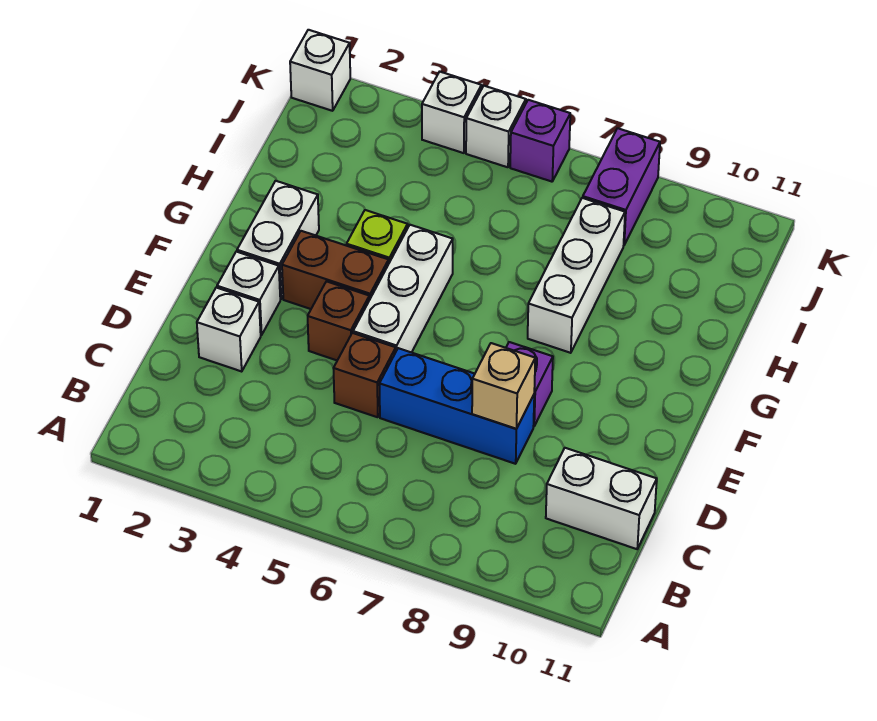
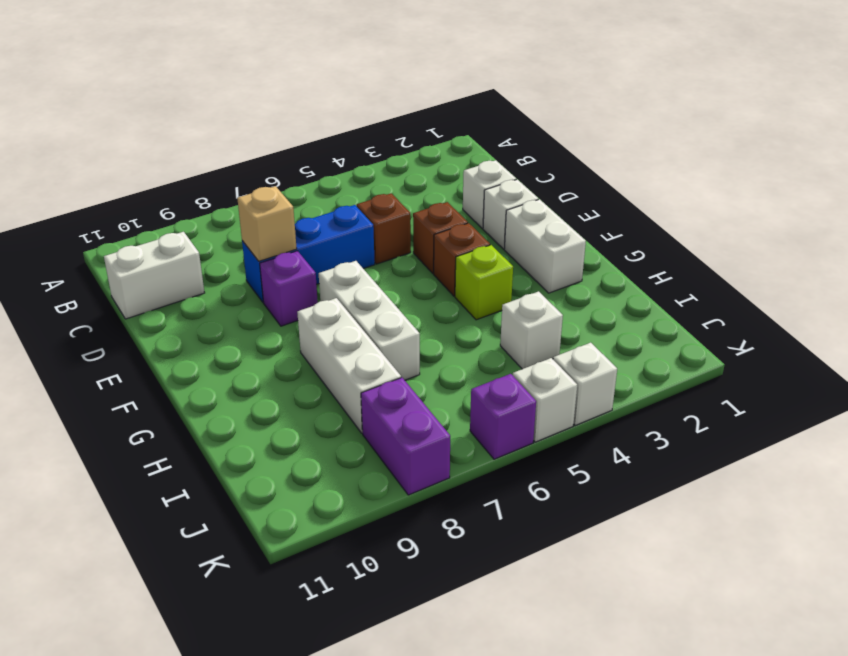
white 1x3 brick [353,225,453,353] -> white 1x3 brick moved to [319,261,420,380]
brown 1x2 brick [282,231,389,309] -> brown 1x1 brick [434,223,490,296]
white 1x1 brick [290,30,350,111] -> white 1x1 brick moved to [500,291,563,369]

